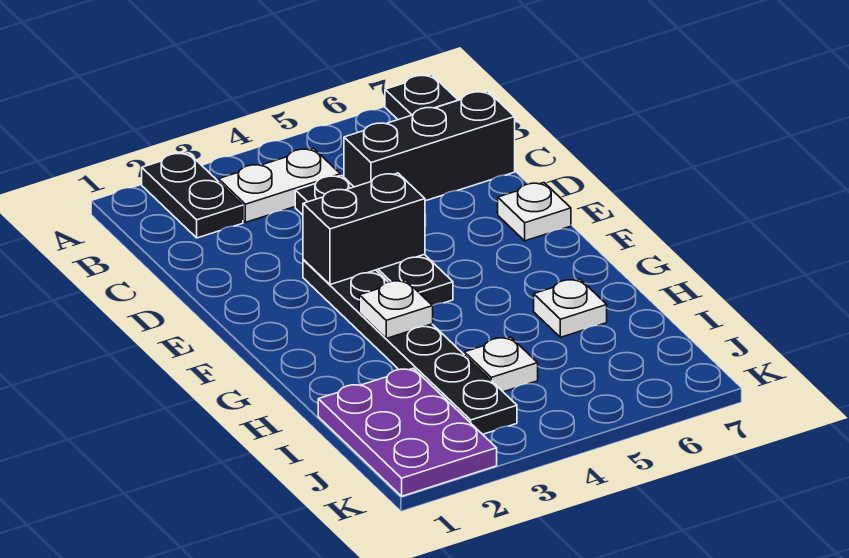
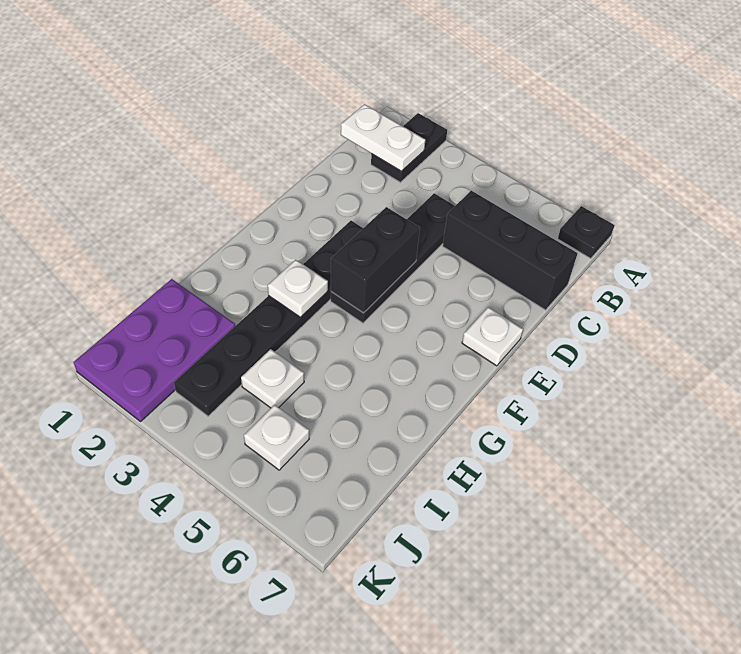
white 1x2 plate [219,148,340,222] -> white 1x2 plate moved to [341,104,425,171]
black 1x2 brick [303,173,425,285] -> black 1x2 brick turned to [331,207,420,313]
white 1x1 plate [534,279,607,337] -> white 1x1 plate moved to [244,405,309,470]

